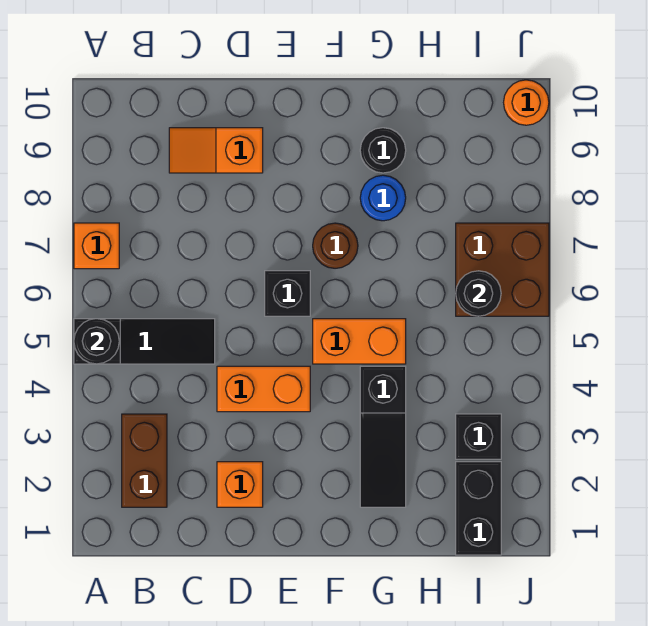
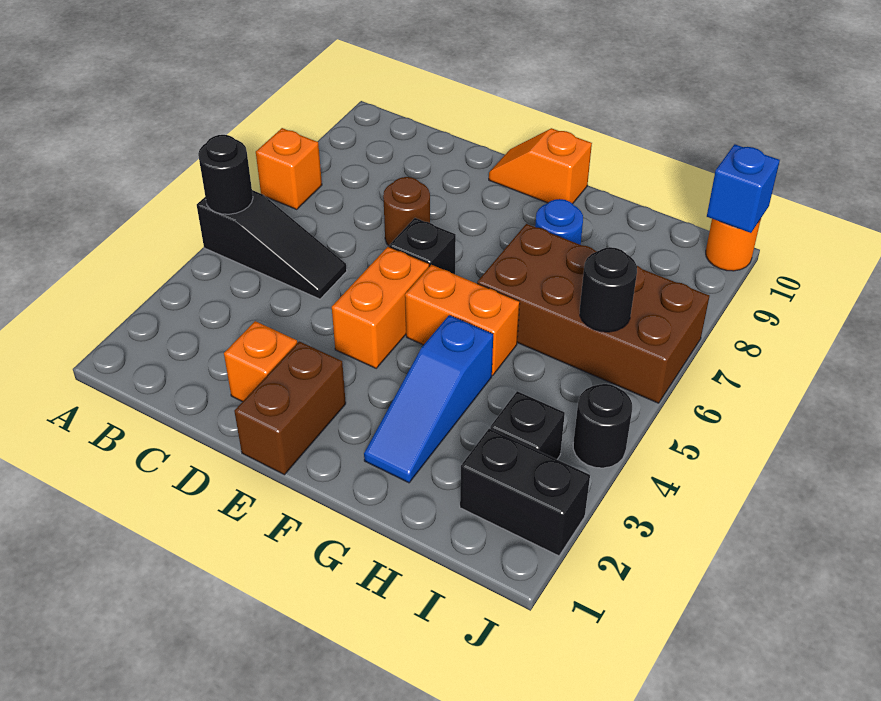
brown 1x2 brick [122,414,167,507] -> brown 1x2 brick moved to [234,341,346,475]
orange 1x2 slope [169,128,263,173] -> orange 1x2 slope moved to [489,128,592,204]
orange 1x2 brick [217,366,310,412] -> orange 1x2 brick turned to [332,247,429,368]
brown 1x1 round brick [313,223,358,268] -> brown 1x1 round brick moved to [383,177,430,246]
black 1x3 slope [360,366,406,507] -> blue 1x3 slope [364,315,493,483]
black 1x1 round brick [360,128,406,173] -> black 1x1 round brick moved to [573,384,632,468]
black 1x2 brick [456,462,501,555] -> black 1x2 brick turned to [460,429,590,556]
brown 2x2 brick [456,223,549,316] -> brown 2x4 brick [477,224,710,403]
none -> blue 1x1 brick [707,144,780,233]

